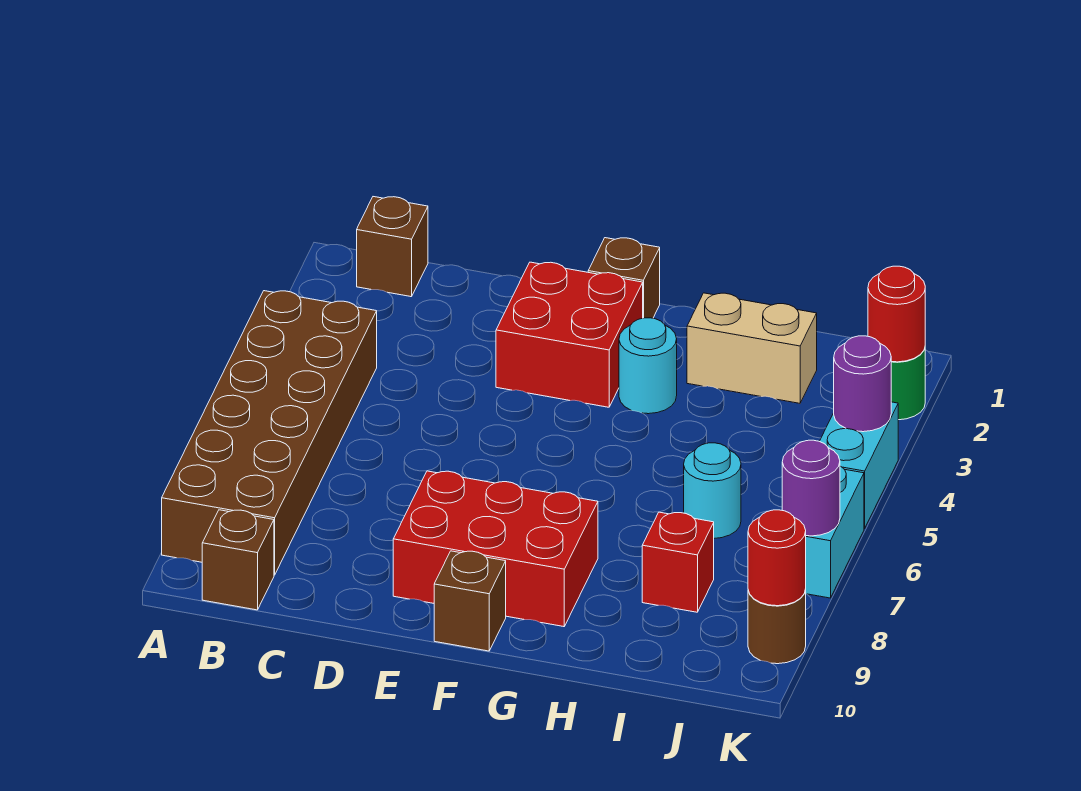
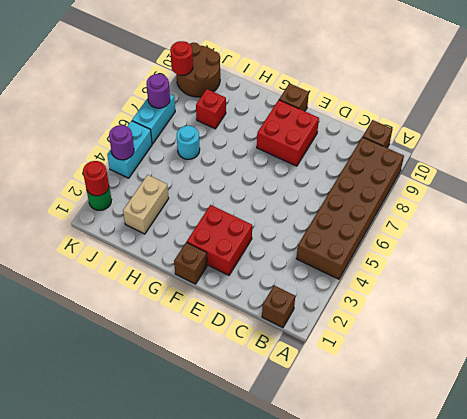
red 2x3 brick [393,471,598,627] -> red 2x2 brick [257,100,319,166]
cyan 1x1 round brick [619,318,677,414] -> none
tan 1x2 brick [687,293,817,403] -> tan 1x2 brick turned to [123,175,169,234]
brown 1x1 round brick [748,589,806,664] -> brown 2x2 round brick [176,43,220,97]

